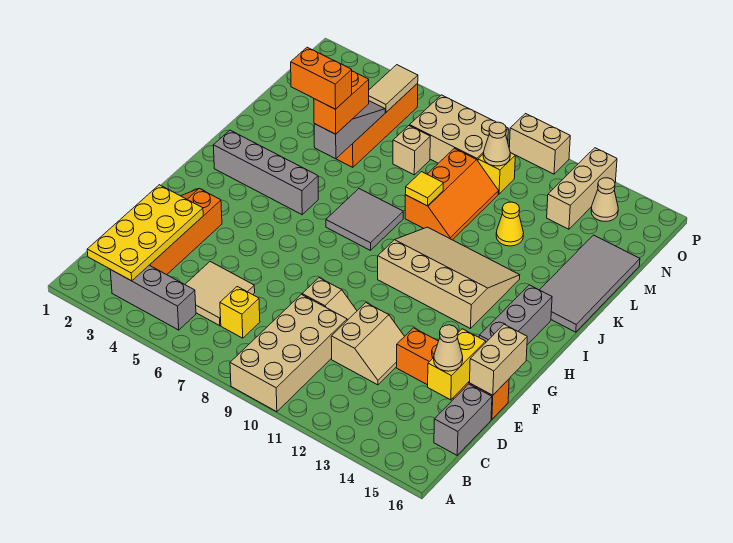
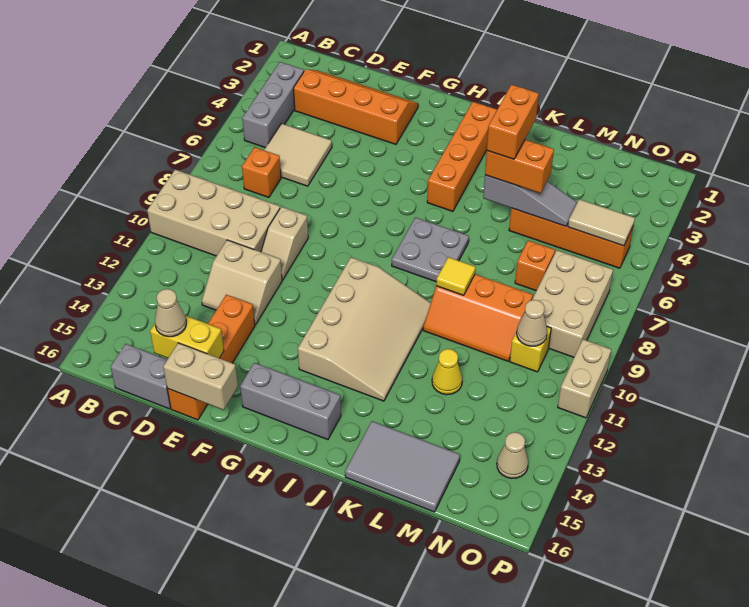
yellow 2x4 plate [87,185,203,281] -> none
yellow 1x1 brick [220,287,260,338] -> orange 1x1 brick [242,147,281,198]
grey 1x4 brick [213,130,318,215] -> orange 1x4 brick [427,102,497,211]
grey 2x2 tile [326,189,403,250] -> grey 2x2 plate [392,217,469,282]
grey 2x4 tile [540,235,640,332] -> grey 2x3 tile [345,421,460,512]
tan 1x1 brick [393,126,430,175] -> orange 1x1 brick [515,240,555,291]
tan 1x3 brick [547,148,617,229] -> none

